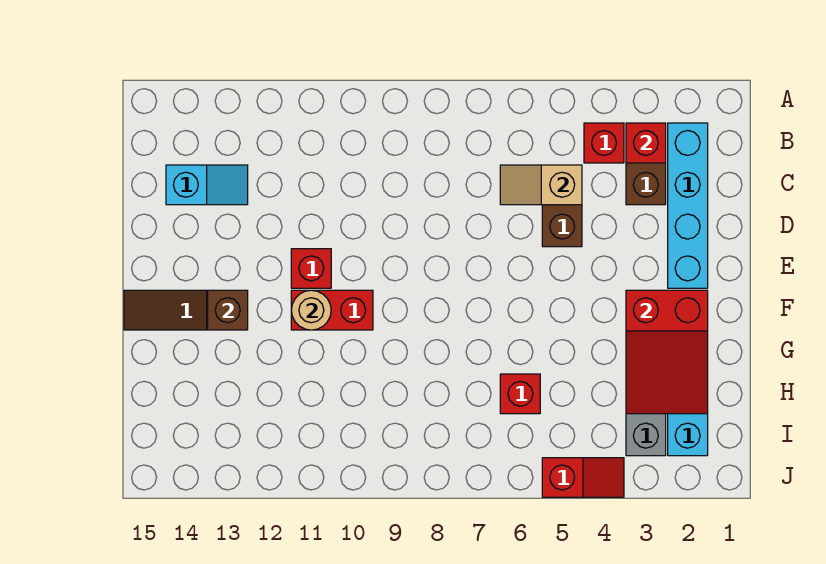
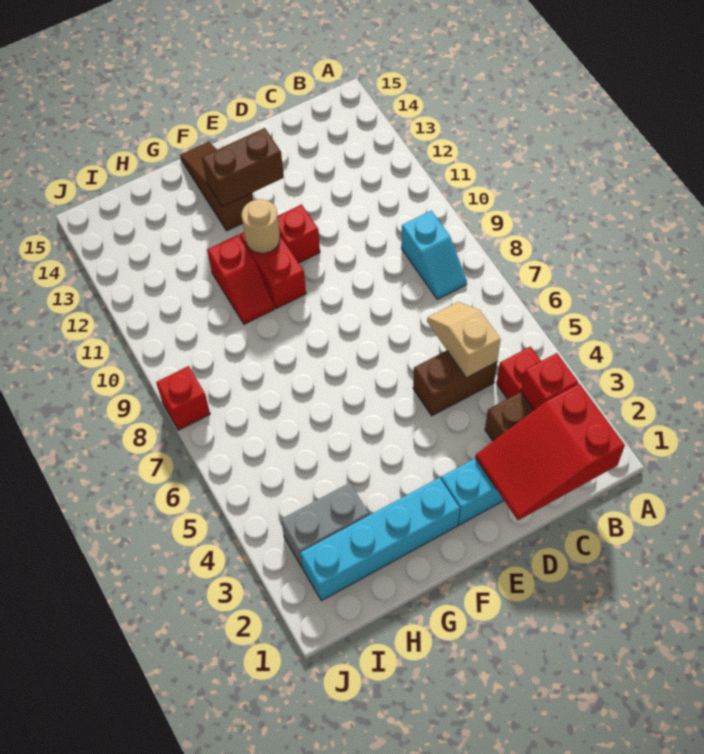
cyan 1x2 slope [166,165,248,205] -> cyan 1x2 slope moved to [401,211,467,299]
red 2x3 slope [626,290,708,414] -> red 2x3 slope moved to [475,383,625,520]
brown 1x1 brick [208,290,248,330] -> brown 1x2 brick [202,128,284,207]
red 1x1 brick [500,374,540,414] -> red 1x1 brick moved to [156,366,210,430]
red 1x2 slope [542,458,624,497] -> red 1x2 slope moved to [207,235,274,324]

